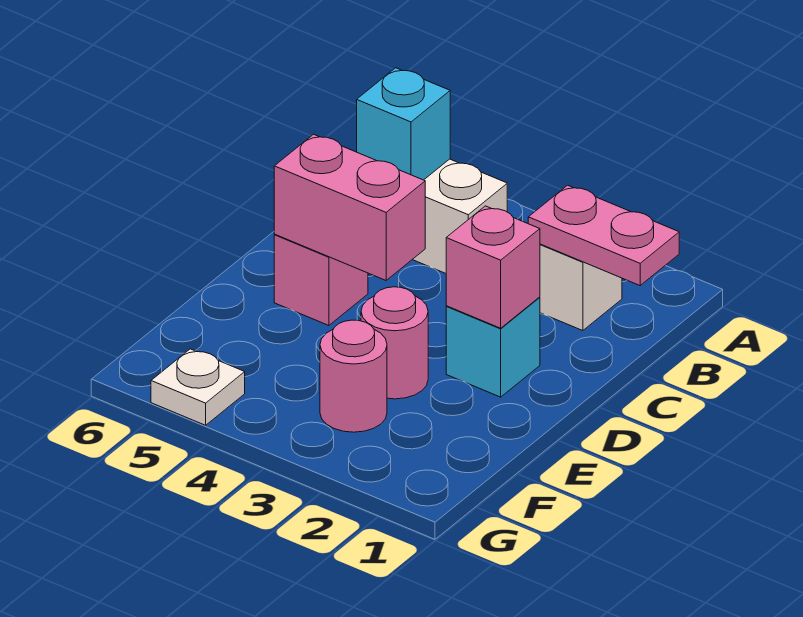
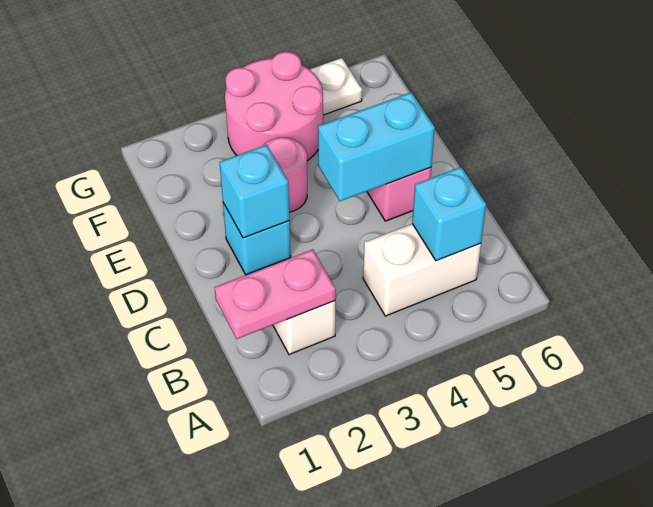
pink 1x1 brick [446,206,540,328] -> cyan 1x1 brick [220,145,289,238]
pink 1x2 brick [274,134,425,280] -> cyan 1x2 brick [318,92,435,201]
pink 1x1 round brick [320,320,387,432] -> pink 2x2 round brick [225,52,323,161]

